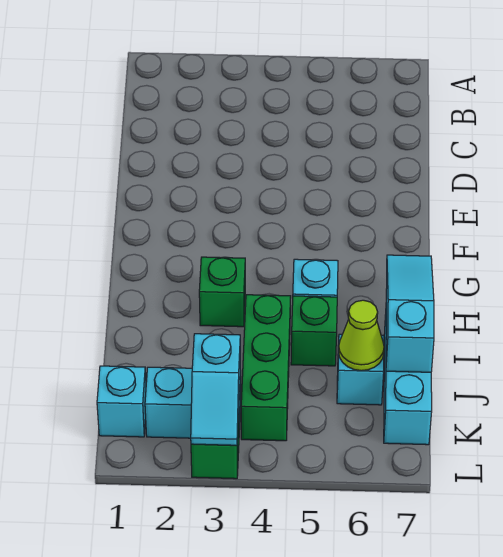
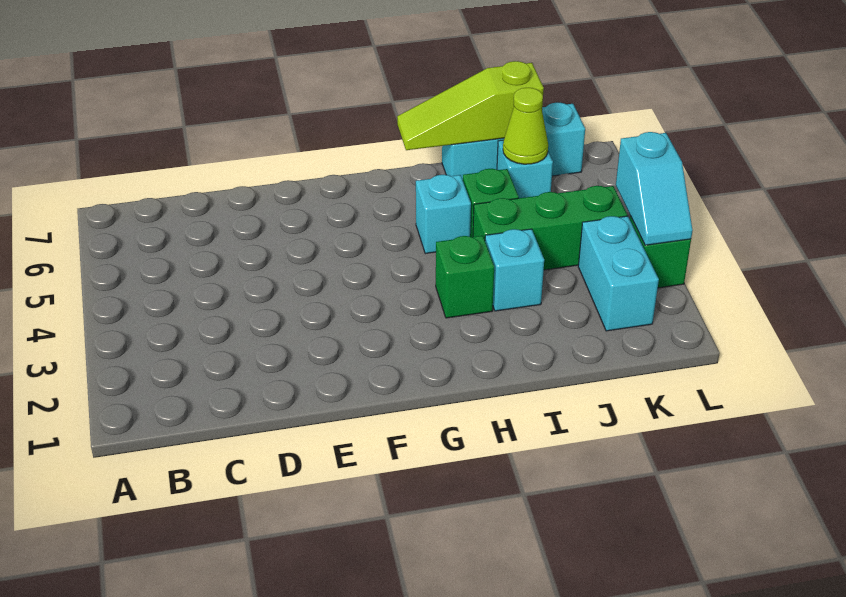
cyan 1x3 slope [386,255,434,372] -> lime 1x3 slope [397,61,544,150]
cyan 1x1 brick [97,366,146,437] -> cyan 1x1 brick moved to [485,229,544,311]
cyan 1x2 slope [191,334,240,445] -> cyan 1x2 slope turned to [616,132,693,245]

